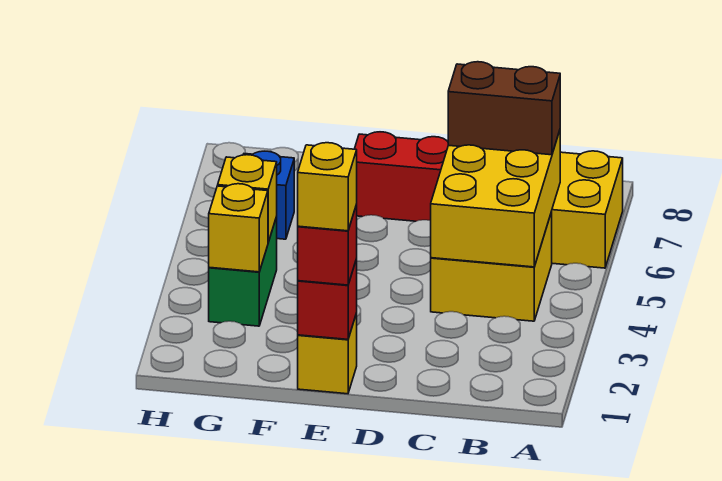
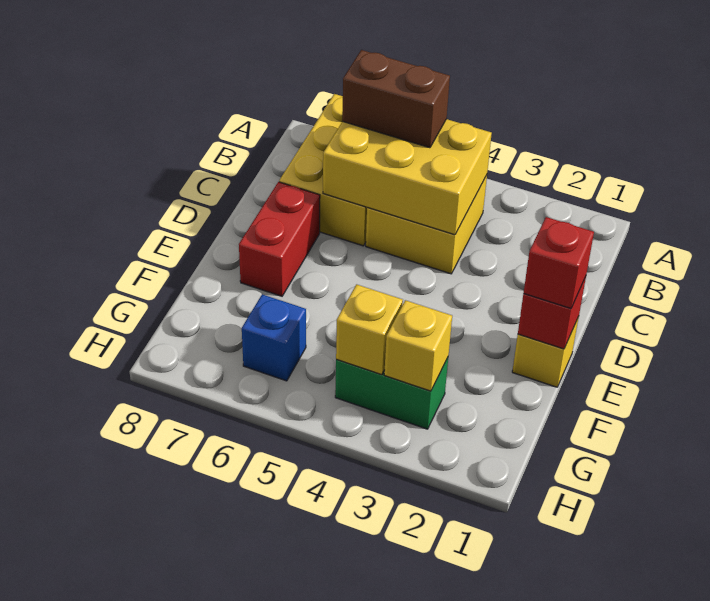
brown 1x2 brick [448,62,560,155] -> brown 1x2 brick turned to [342,50,450,148]
yellow 1x1 brick [298,143,357,231] -> none

